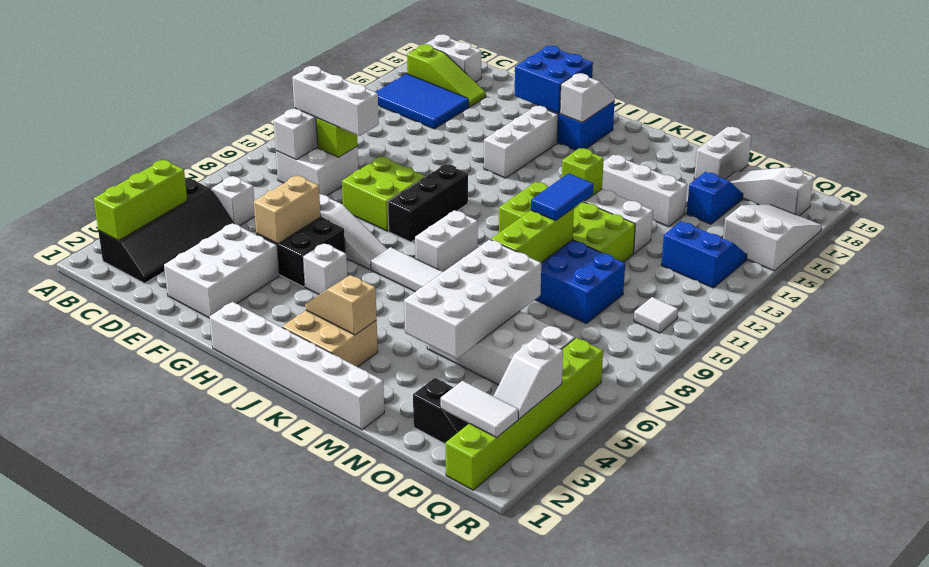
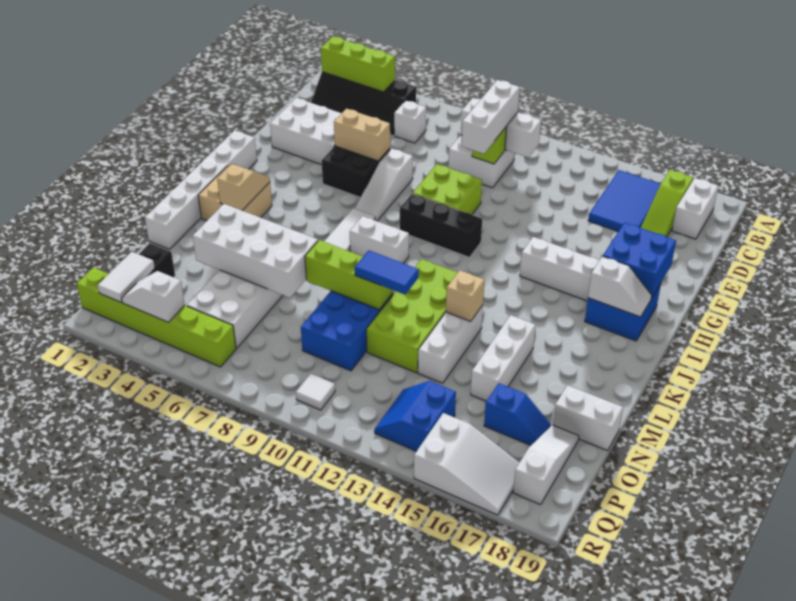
white 1x1 brick [303,243,347,295] -> none
lime 1x1 brick [562,148,604,201] -> tan 1x1 brick [446,270,485,321]
blue 2x2 slope [661,221,747,288] -> blue 2x2 slope turned to [374,381,456,451]

